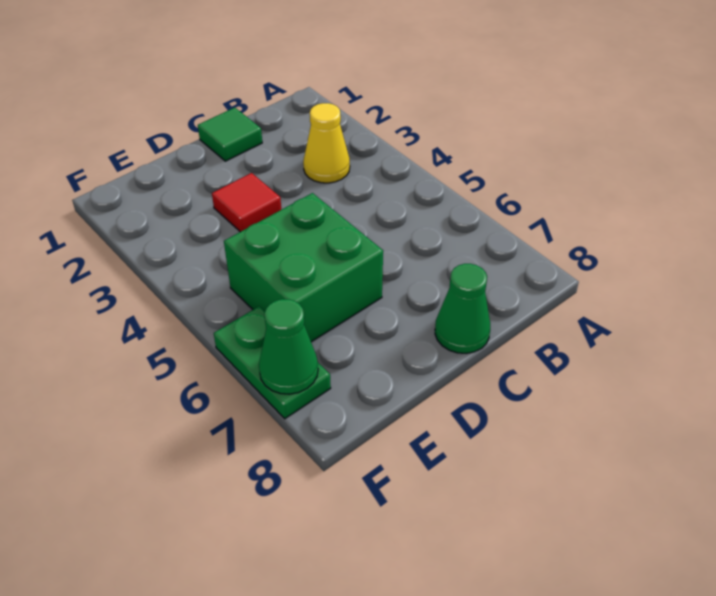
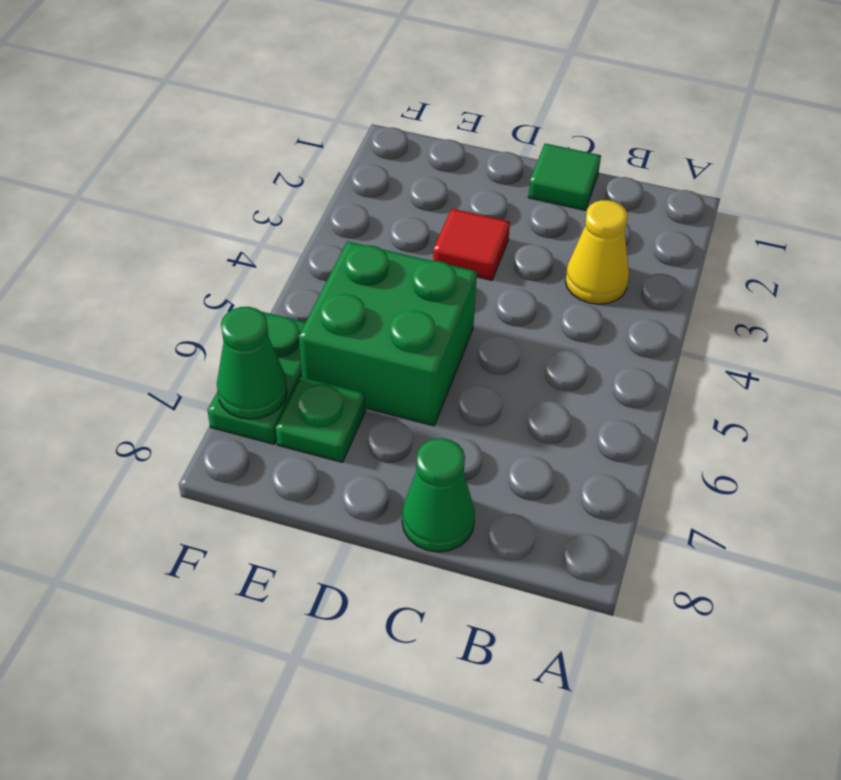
none -> green 1x1 plate [276,377,366,462]

